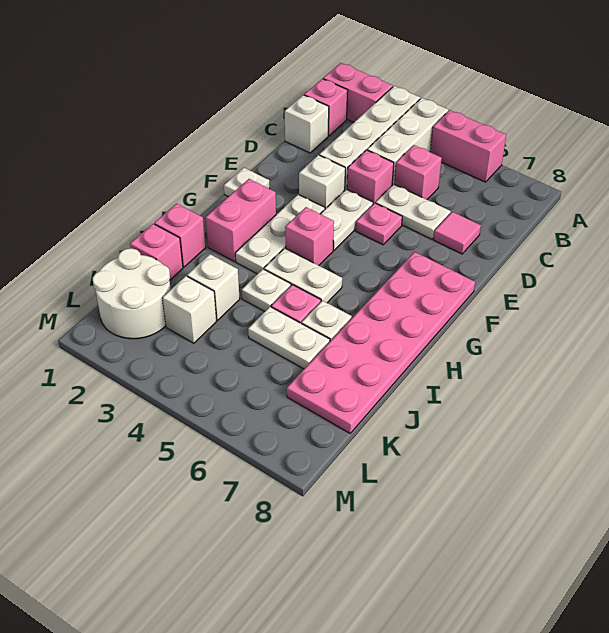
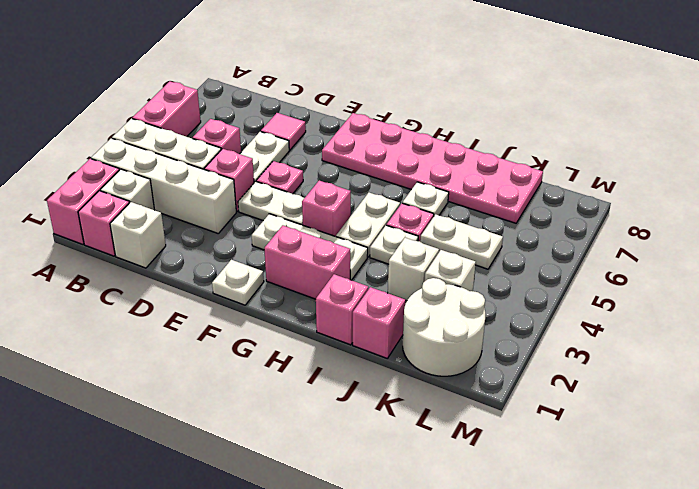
white 1x1 brick [299,155,345,209] -> white 1x1 brick moved to [100,169,154,210]
white 1x2 plate [248,307,330,369] -> white 1x2 plate turned to [420,214,503,269]

